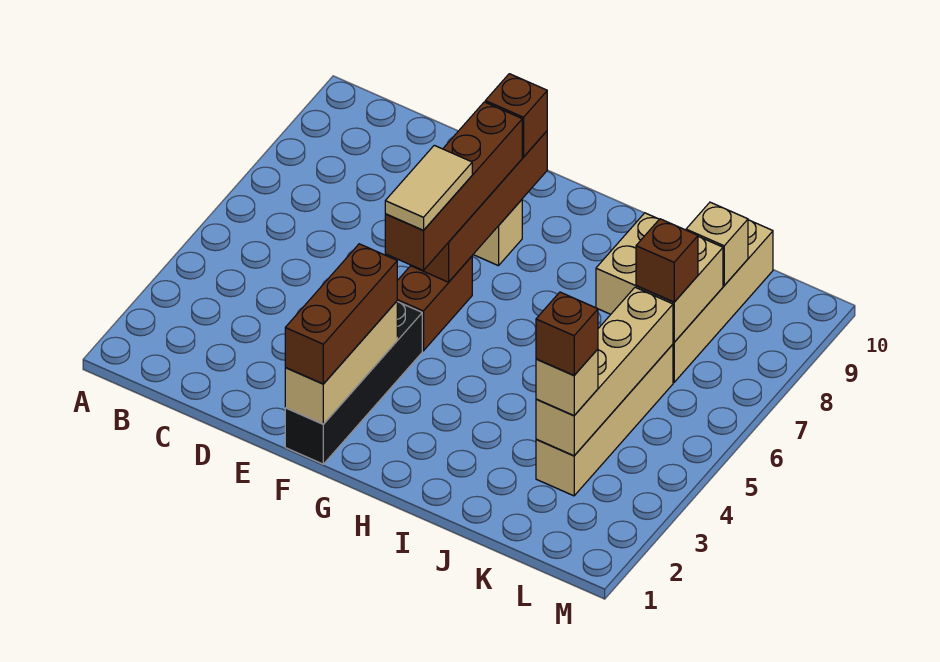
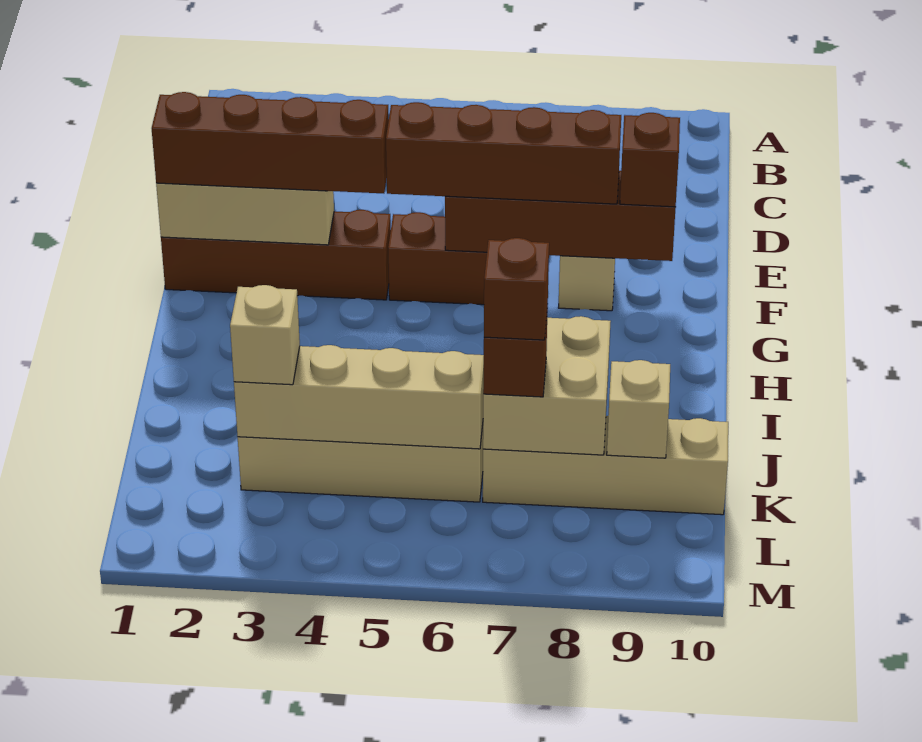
black 1x4 brick [285,302,422,464] -> brown 1x4 brick [161,210,391,300]
brown 1x3 brick [285,244,397,384] -> brown 1x4 brick [152,92,389,193]
tan 1x2 tile [385,145,472,230] -> none
brown 1x1 brick [536,292,598,375] -> brown 1x1 brick moved to [484,238,549,340]

